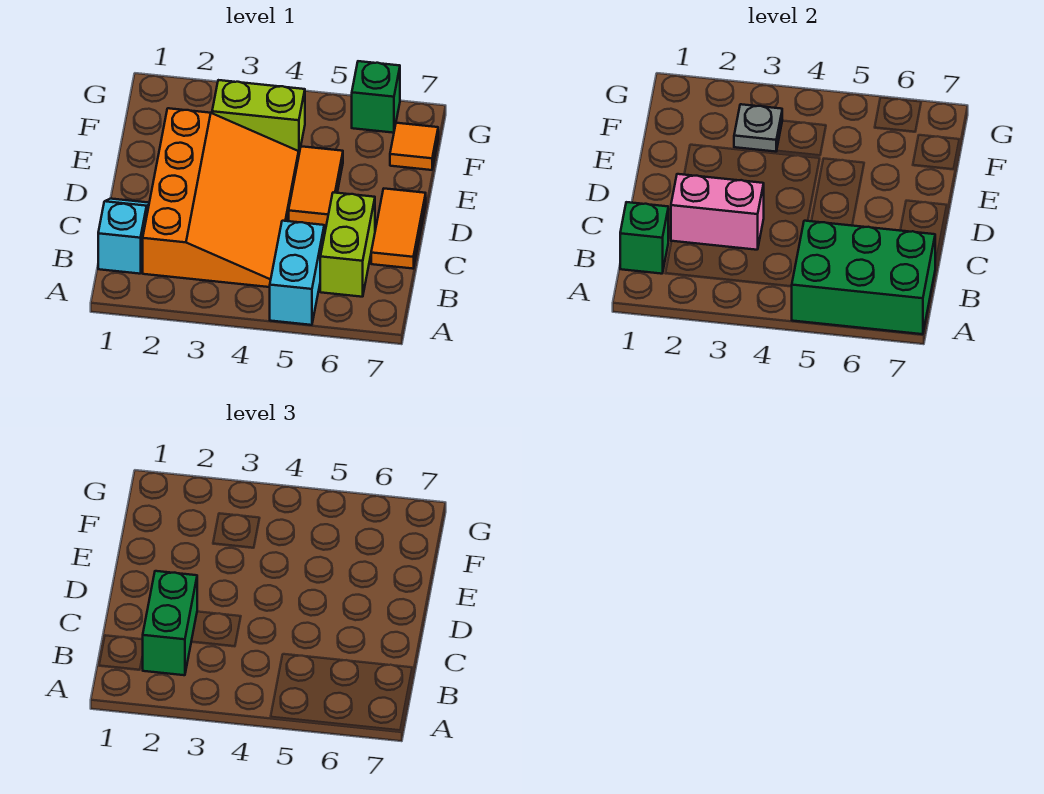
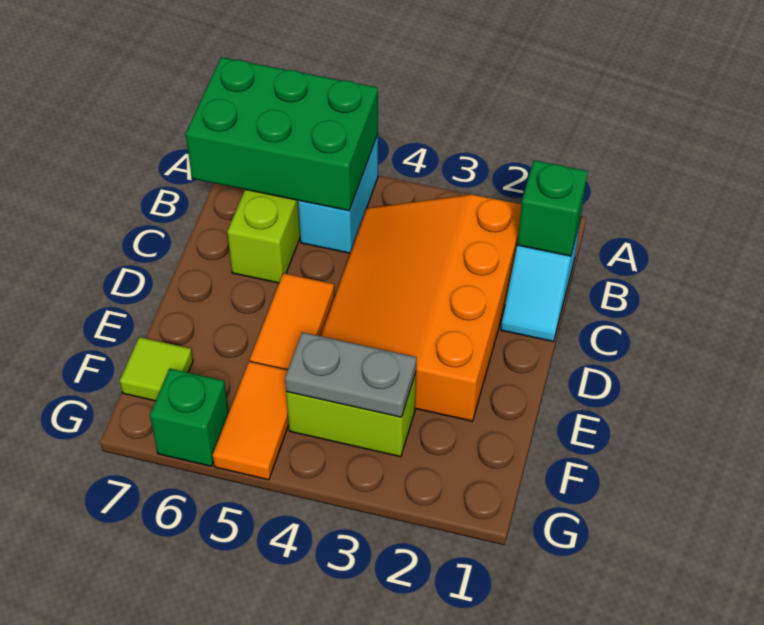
green 1x2 brick [143,571,197,675] -> none
pink 1x2 brick [671,174,764,250] -> none
orange 1x2 tile [371,189,426,269] -> orange 1x2 tile moved to [213,361,289,480]
grey 1x1 plate [734,104,782,152] -> grey 1x2 plate [285,332,417,417]
orange 1x1 tile [390,123,438,170] -> lime 1x1 tile [120,337,193,401]

